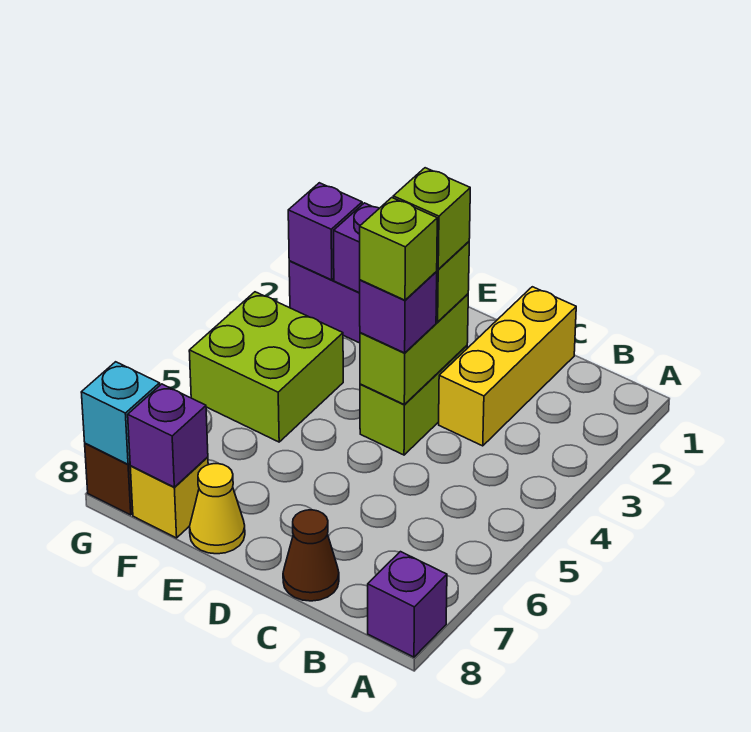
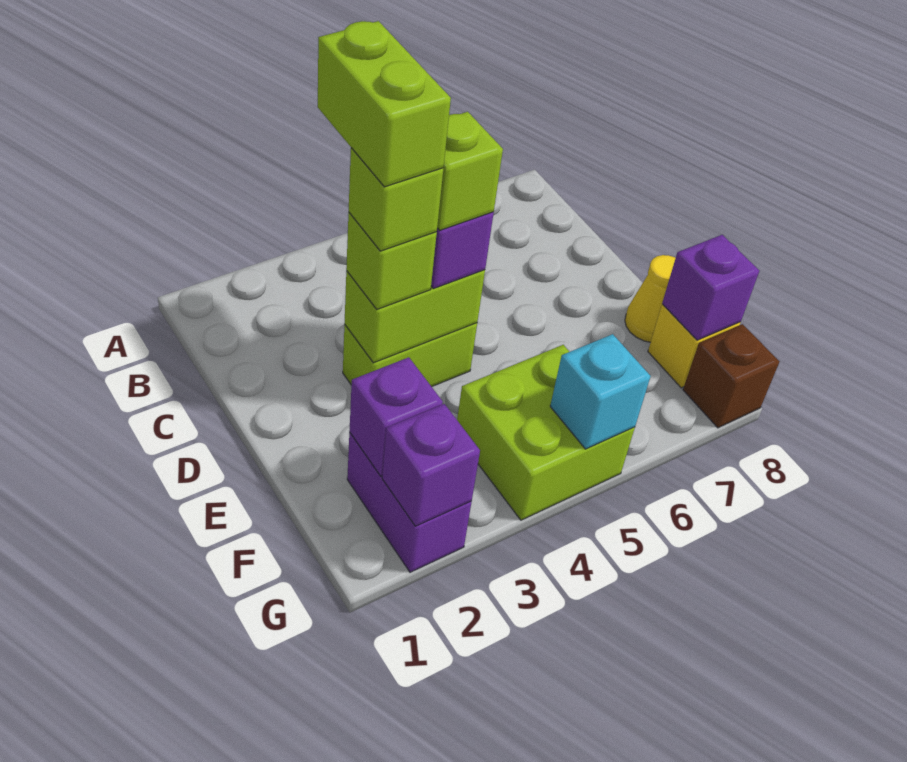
purple 1x1 brick [368,552,447,657] -> none
yellow 1x3 brick [439,287,576,446] -> none
none -> lime 1x2 brick [318,21,451,187]
brown 1x1 cone [283,510,339,601] -> none
cyan 1x1 brick [81,362,160,464] -> cyan 1x1 brick moved to [550,334,651,449]

